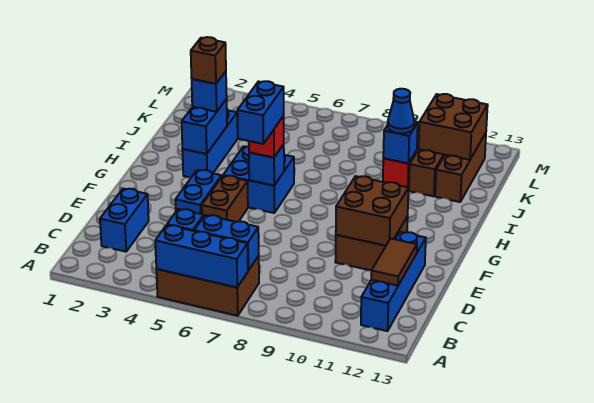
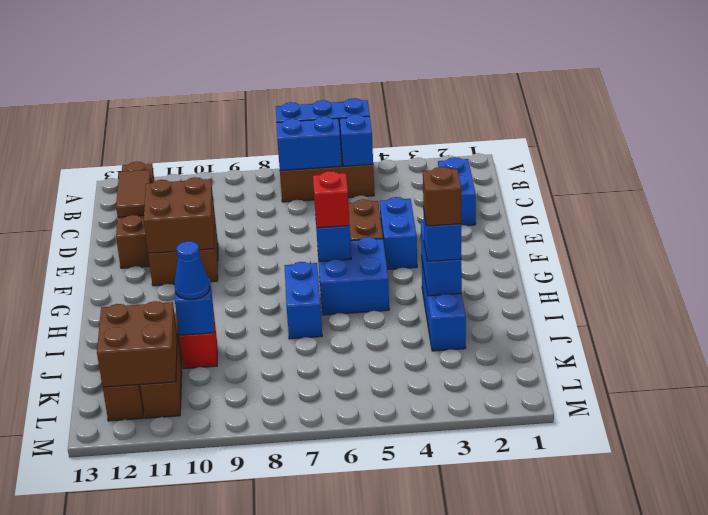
blue 1x4 brick [361,232,426,331] -> brown 1x4 brick [116,162,155,268]
blue 1x2 brick [237,81,284,144] -> blue 1x2 brick moved to [285,262,322,339]

